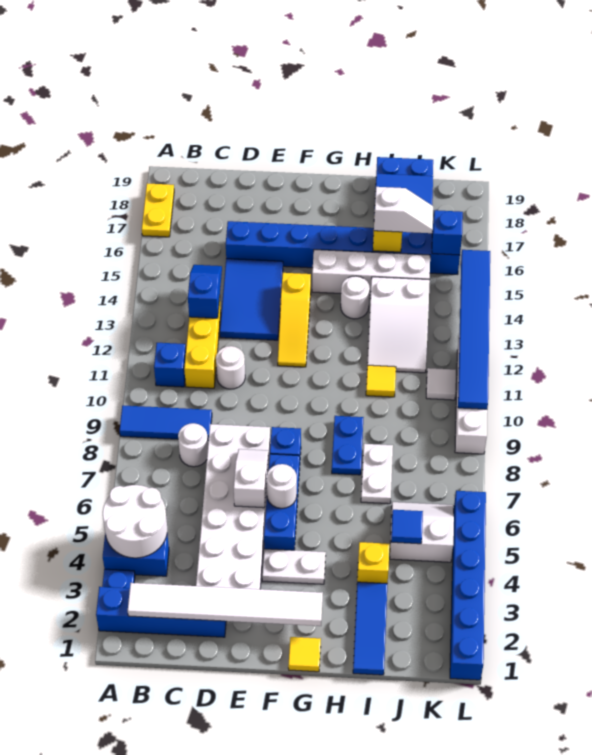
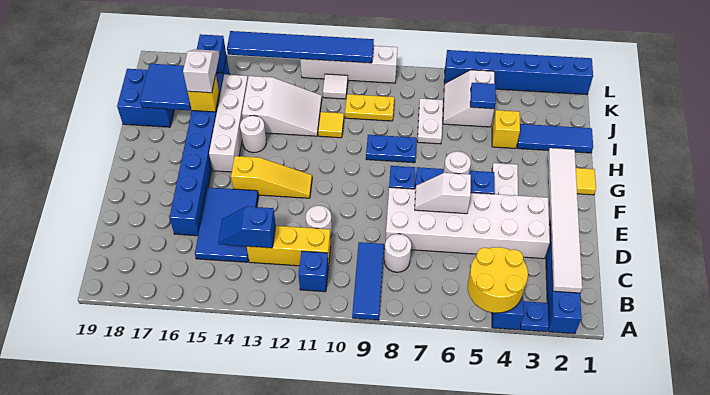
white 2x2 round brick [103,485,167,558] -> yellow 2x2 round brick [468,247,528,313]
yellow 1x2 plate [142,183,174,237] -> yellow 1x2 plate moved to [345,94,394,121]
blue 2x3 tile [220,259,283,340] -> blue 2x3 tile turned to [195,188,258,262]
white 1x2 plate [361,444,393,504] -> white 1x2 plate turned to [417,99,443,144]

